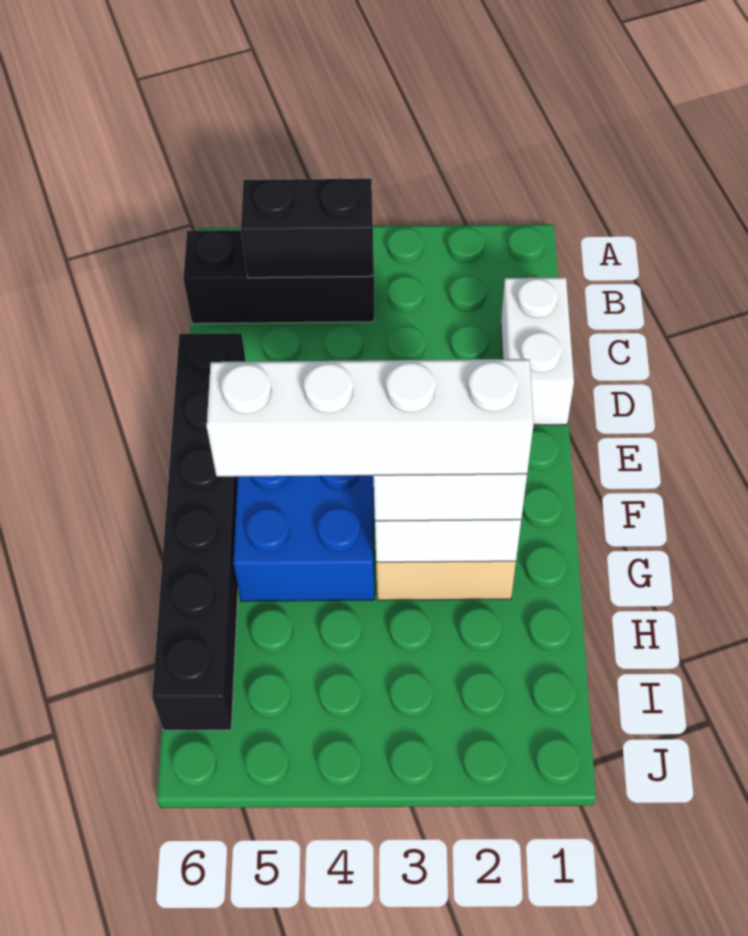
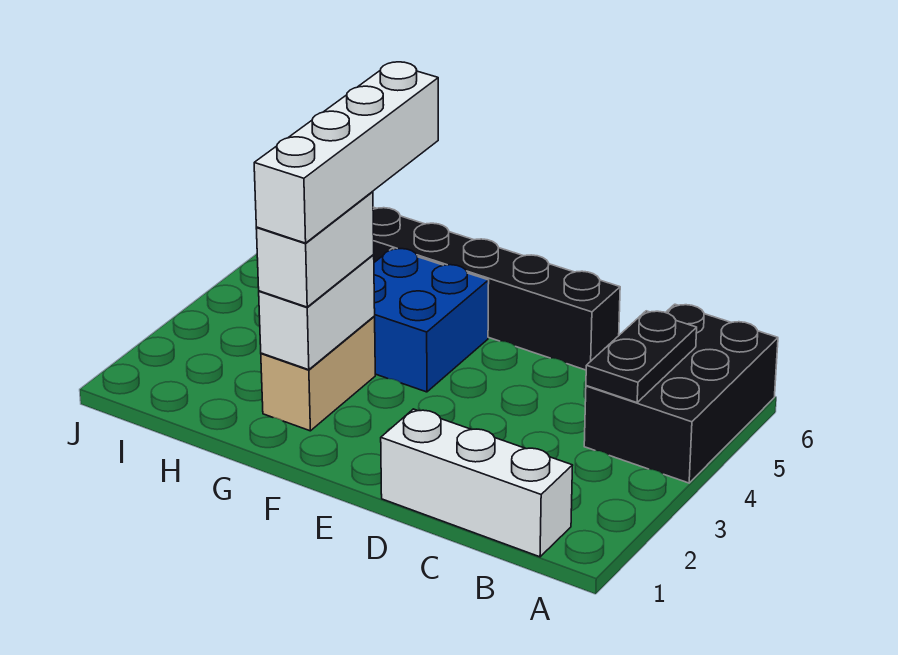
black 1x3 brick [183,230,374,324] -> black 2x3 brick [584,304,778,483]
black 1x2 brick [241,179,373,278] -> black 1x2 plate [586,311,697,403]
white 1x2 brick [501,277,574,425] -> white 1x3 brick [381,409,573,557]

